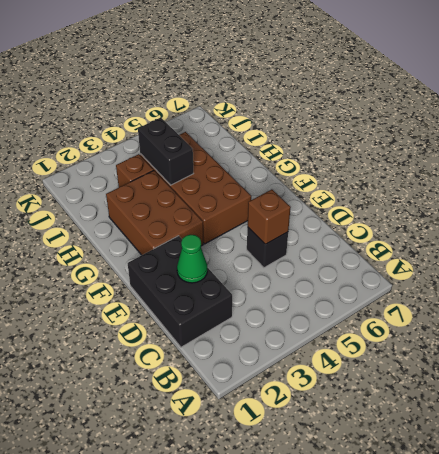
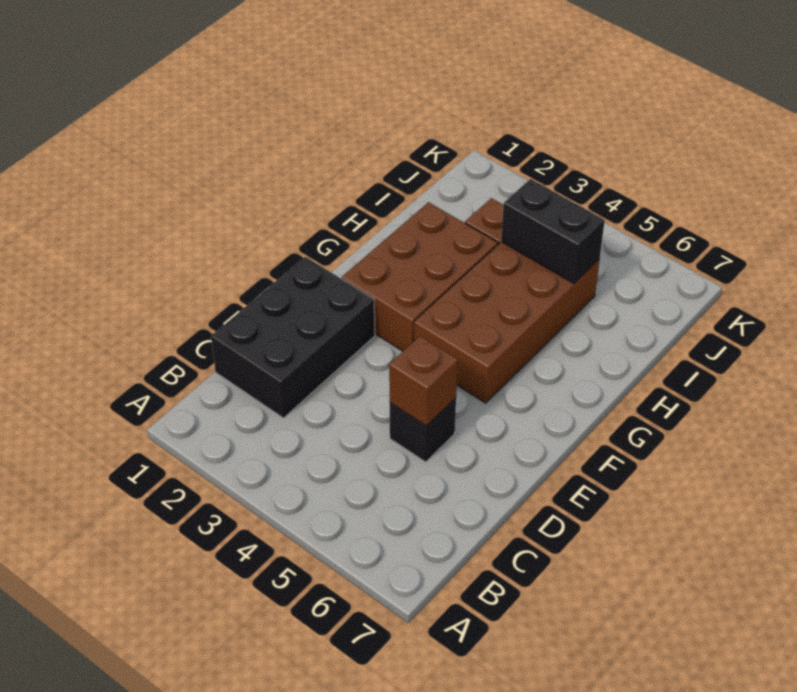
green 1x1 cone [177,235,207,283] -> none
black 1x2 brick [138,118,193,185] -> black 1x2 brick turned to [501,179,605,283]

